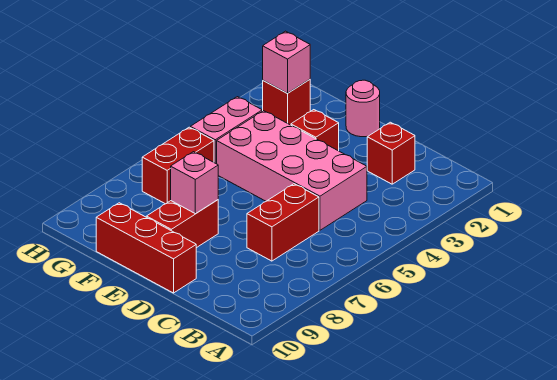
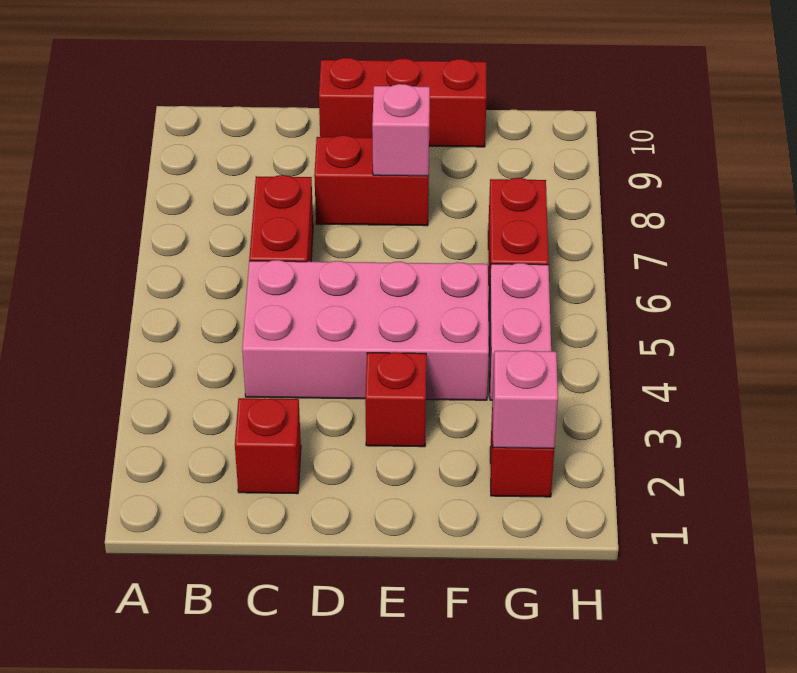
pink 1x1 round brick [346,80,380,137] -> none
red 1x2 brick [146,200,218,248] -> red 1x2 brick turned to [314,135,429,226]

